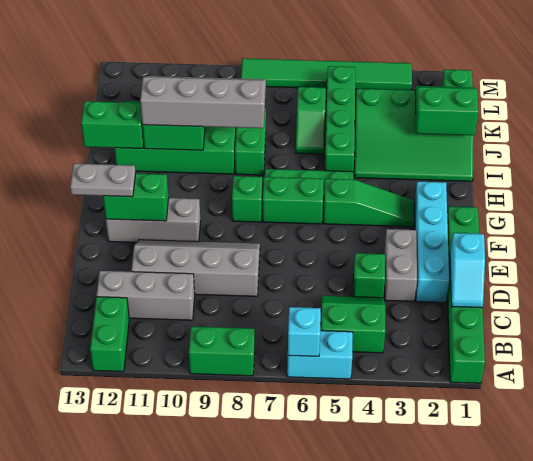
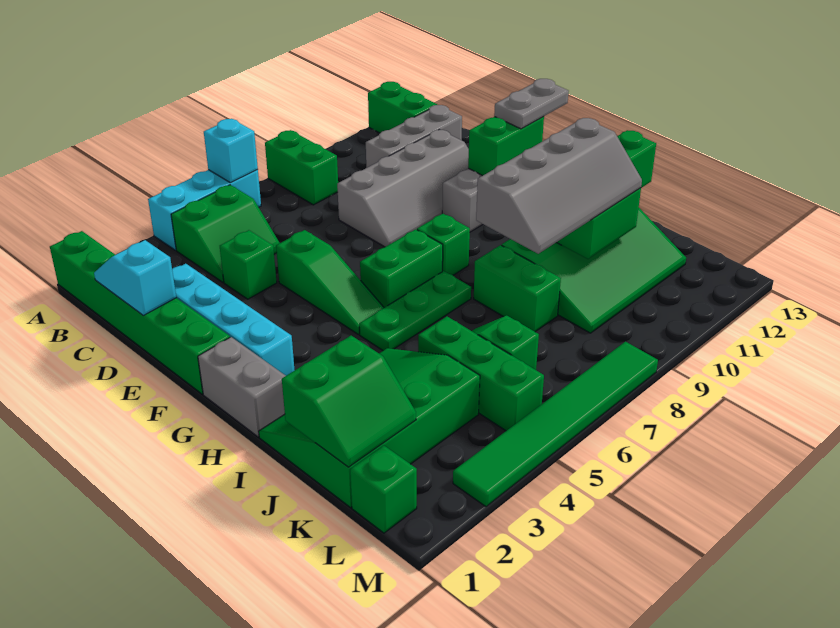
cyan 1x2 brick [287,331,353,379] -> cyan 1x3 brick [148,170,261,250]
green 1x2 brick [189,327,255,376] -> green 1x2 brick turned to [265,130,338,205]
grey 1x2 brick [385,229,417,301] -> grey 1x2 brick moved to [198,337,286,437]
green 1x3 slope [324,179,414,227] -> green 1x3 slope turned to [276,230,384,334]
green 1x4 brick [325,66,355,172] -> green 1x3 brick [418,316,544,431]

